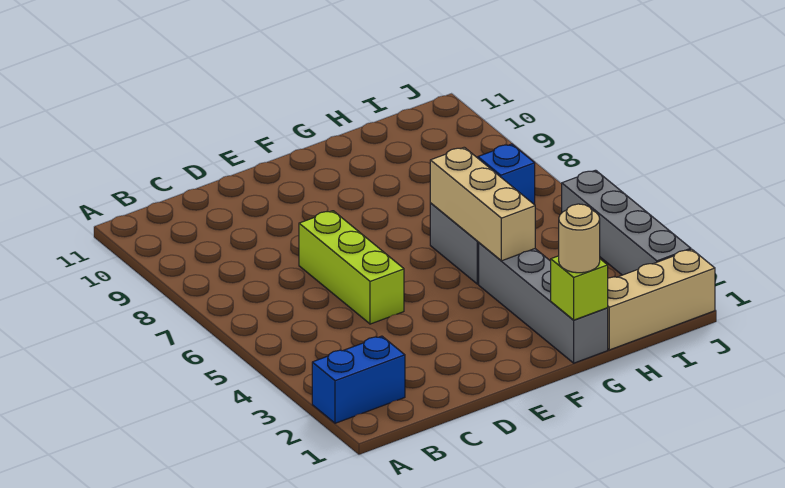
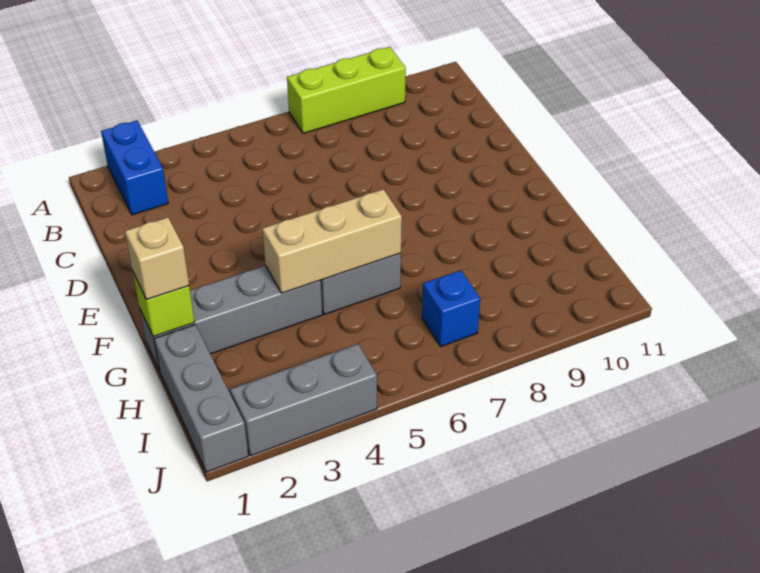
lime 1x3 brick [299,211,404,324] -> lime 1x3 brick moved to [287,47,406,133]
tan 1x1 round brick [559,204,600,273] -> tan 1x1 brick [125,217,189,300]
tan 1x3 brick [608,249,715,350] -> grey 1x3 brick [154,325,248,472]
grey 1x4 brick [562,170,691,275] -> grey 1x3 brick [230,344,377,456]

